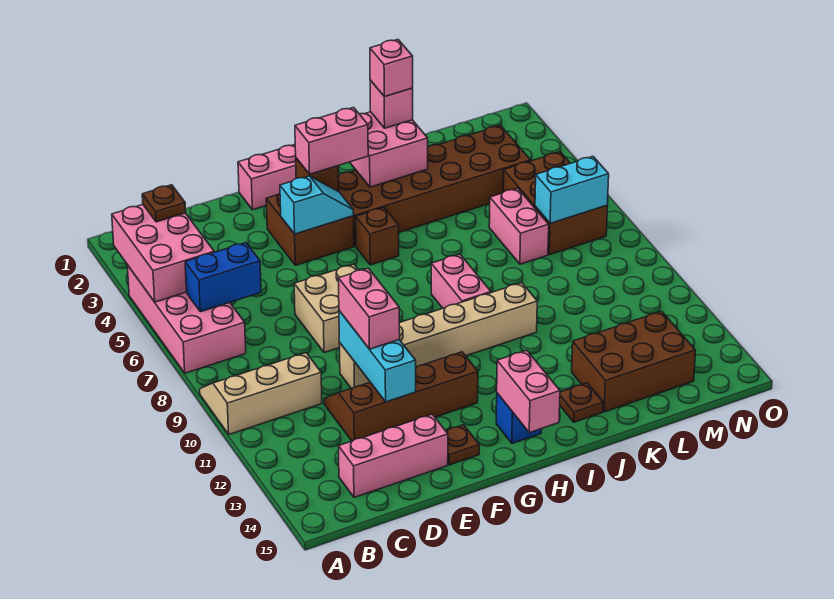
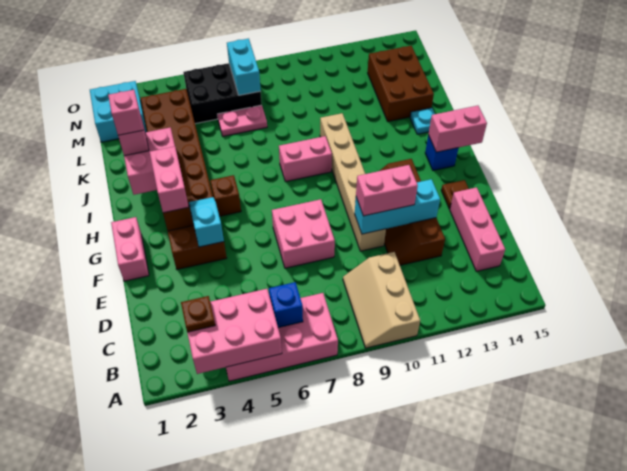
blue 1x2 brick [185,243,261,312] -> blue 1x1 brick [269,282,303,328]
tan 2x2 brick [294,264,358,353] -> pink 2x2 brick [272,199,335,268]
brown 1x1 plate [560,383,603,422] -> cyan 1x1 plate [410,108,435,134]
pink 1x2 brick [489,188,549,264] -> pink 1x2 plate [217,105,267,136]
none -> cyan 2x2 brick [90,81,147,142]
brown 2x3 brick [503,152,607,255] -> black 2x3 brick [183,63,262,124]

